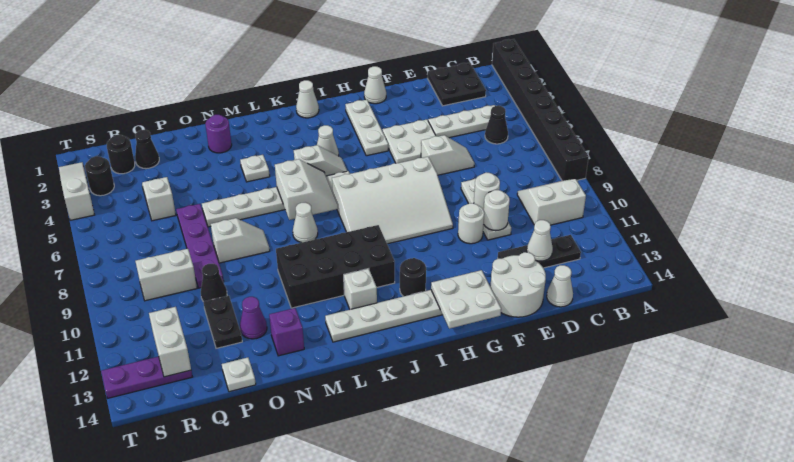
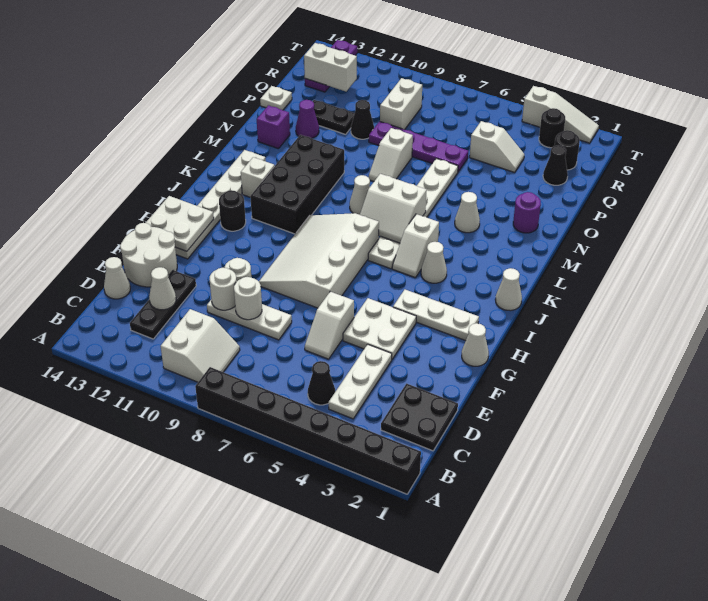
white 1x1 plate [240,155,270,182] -> white 1x1 cone [455,192,480,233]

